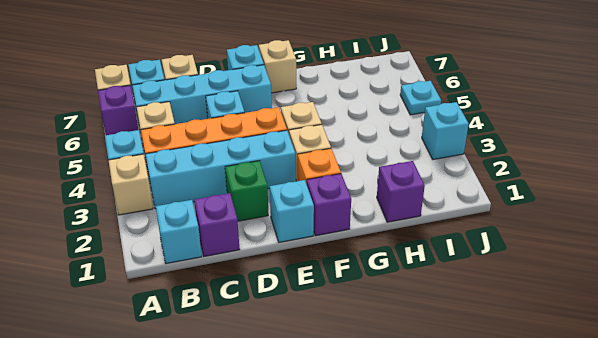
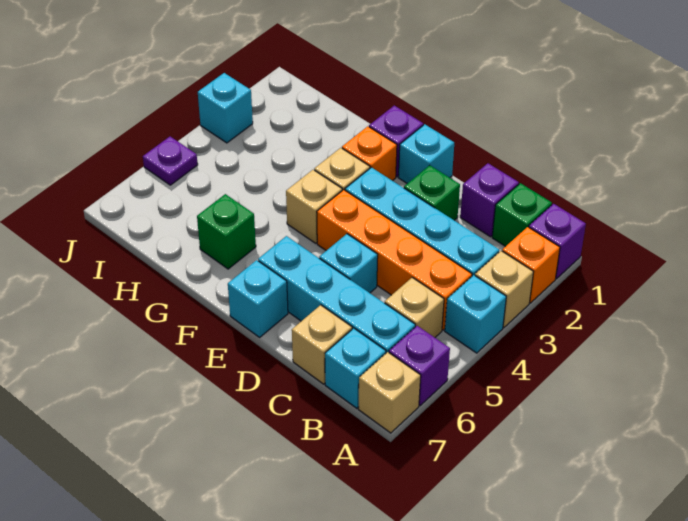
none -> orange 1x1 brick [502,227,560,303]
cyan 1x1 brick [156,200,202,264] -> green 1x1 brick [492,183,552,247]
tan 1x1 brick [259,40,296,93] -> none
none -> green 1x1 brick [197,194,256,269]
purple 1x1 brick [377,161,425,222] -> purple 1x1 brick moved to [529,204,586,279]
cyan 1x1 plate [400,81,441,115] -> purple 1x1 plate [143,137,198,185]

